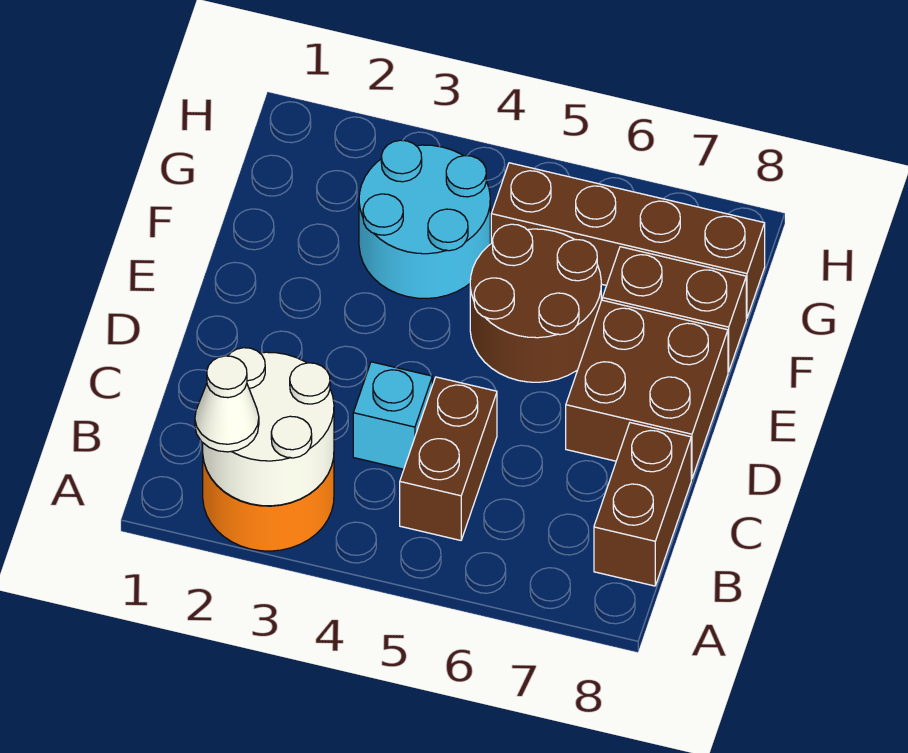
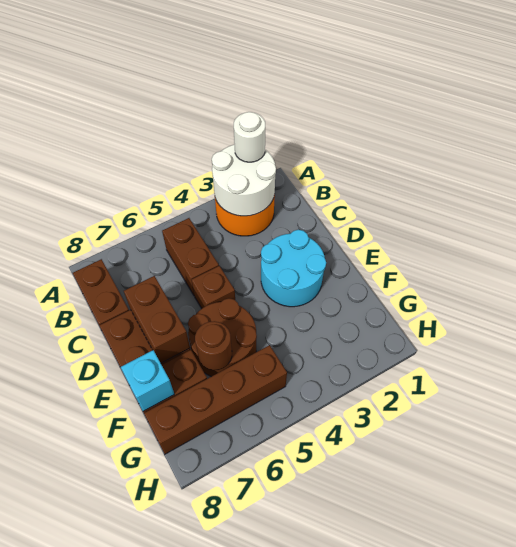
white 1x1 cone [195,356,259,452] -> white 1x1 round brick [234,112,265,162]
cyan 1x1 brick [353,362,432,469] -> cyan 1x1 brick moved to [121,350,174,411]
none -> brown 1x1 brick [192,266,235,309]
none -> brown 1x2 brick [124,276,190,363]
cyan 2x2 round brick [359,140,490,298] -> cyan 2x2 round brick moved to [261,230,326,307]
none -> brown 1x1 round brick [195,321,232,370]

